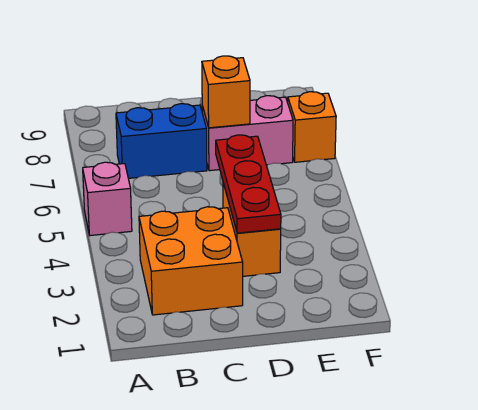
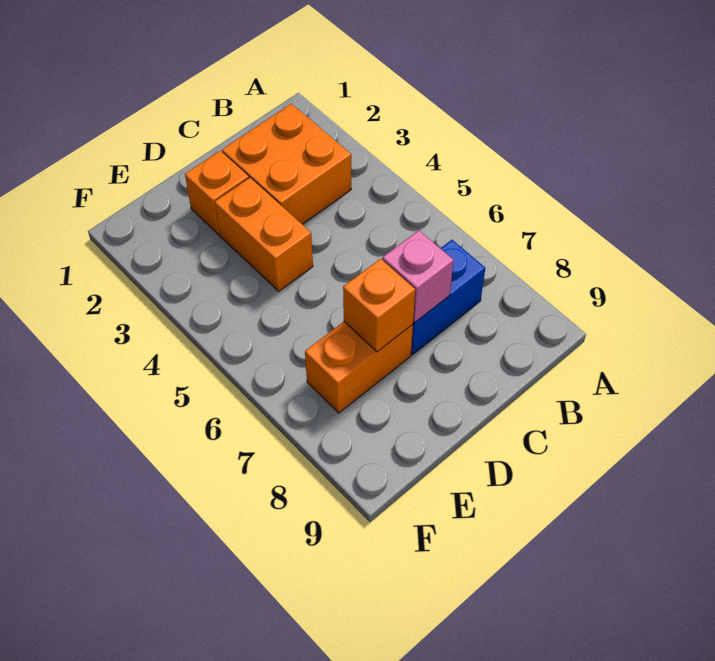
pink 1x1 brick [83,162,132,236] -> pink 1x1 brick moved to [382,230,454,322]
red 1x3 plate [216,135,281,233] -> none
pink 1x2 brick [202,96,293,171] -> orange 1x2 brick [305,322,413,413]
orange 1x1 brick [288,92,336,162] -> orange 1x1 brick moved to [185,151,249,235]

